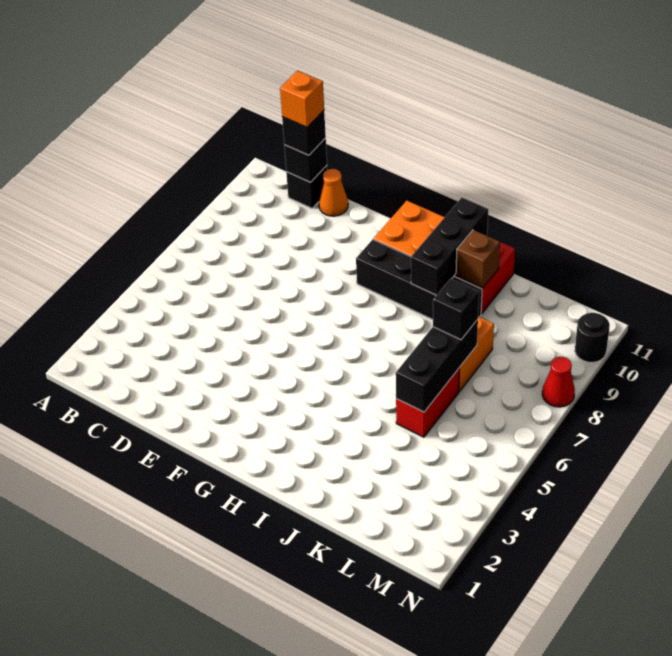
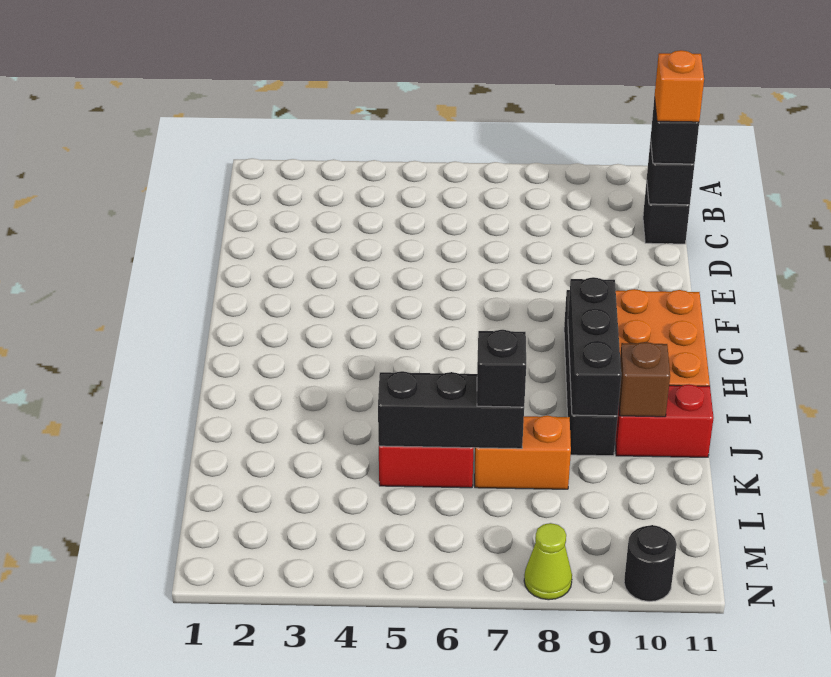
orange 1x1 cone [319,169,348,216] -> none
black 1x3 brick [411,198,488,295] -> black 1x3 brick turned to [568,277,621,416]
red 1x1 cone [542,357,575,407] -> lime 1x1 cone [524,523,572,600]

